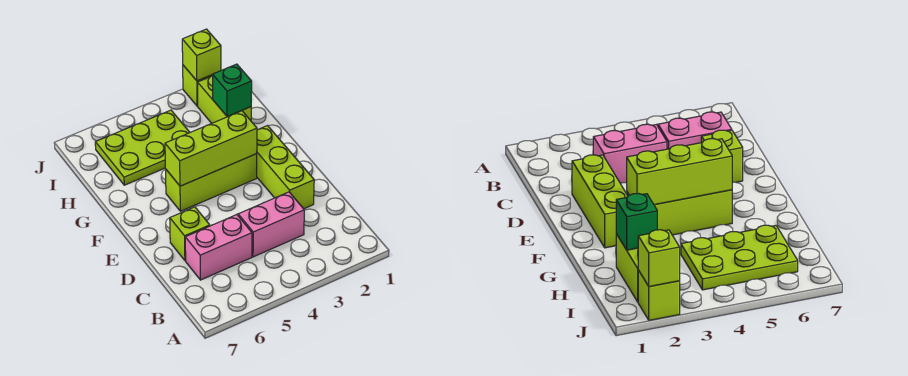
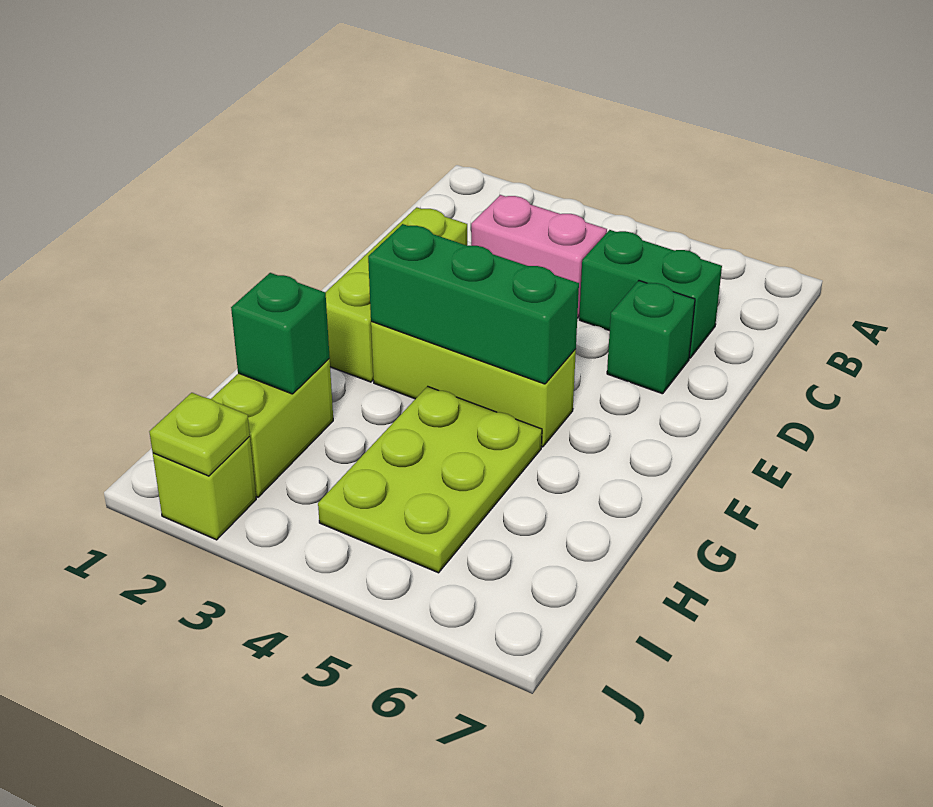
pink 1x2 brick [185,215,252,280] -> green 1x2 brick [579,230,722,358]
lime 1x1 brick [170,207,210,261] -> green 1x1 brick [607,281,695,394]
lime 1x3 brick [165,111,257,186] -> green 1x3 brick [368,224,579,384]
lime 2x3 plate [95,110,190,185] -> lime 2x3 plate turned to [318,386,542,573]
lime 1x1 brick [182,29,221,81] -> lime 1x1 plate [149,393,250,476]

